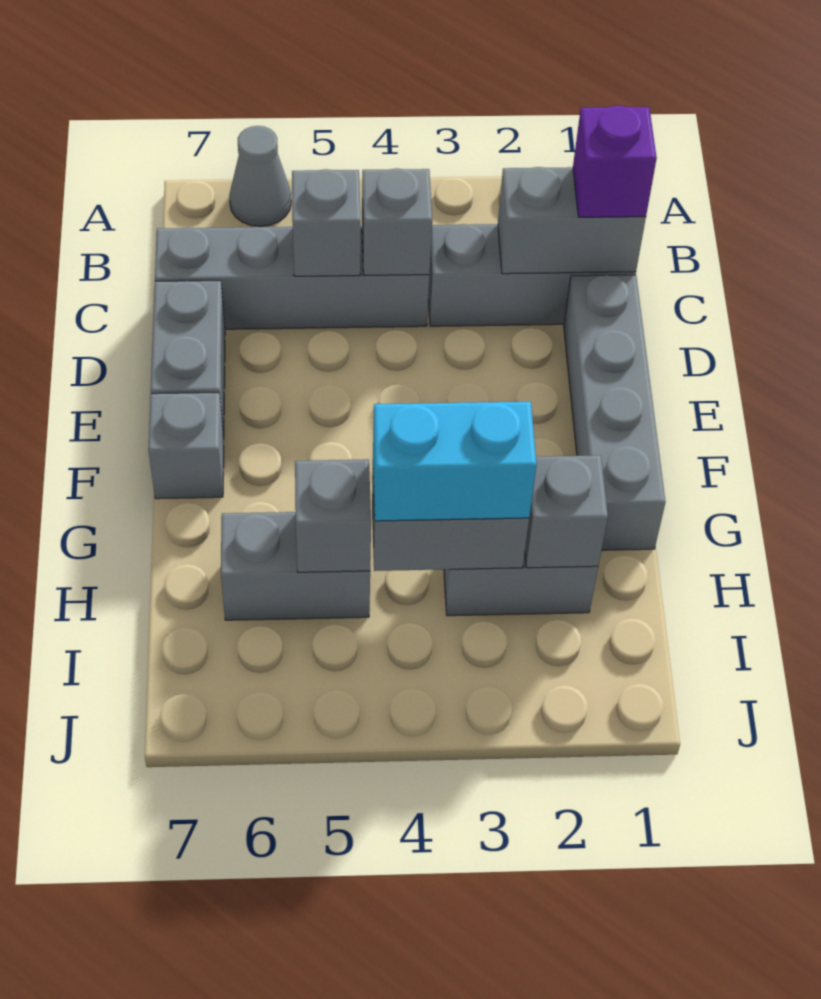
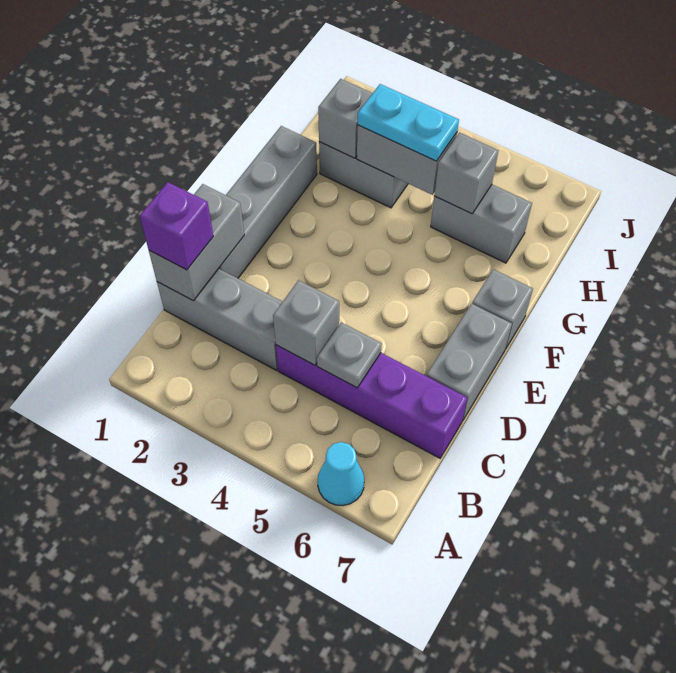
grey 1x1 cone [229,126,291,227] -> cyan 1x1 cone [318,442,364,505]
grey 1x2 brick [498,167,646,274] -> grey 1x2 brick turned to [149,184,244,301]
grey 1x4 brick [155,226,430,329] -> purple 1x4 brick [276,345,467,458]
grey 1x1 brick [292,169,361,276] -> grey 1x1 plate [317,322,382,388]
cyan 1x2 brick [373,402,537,521] -> cyan 1x2 plate [358,84,459,161]

